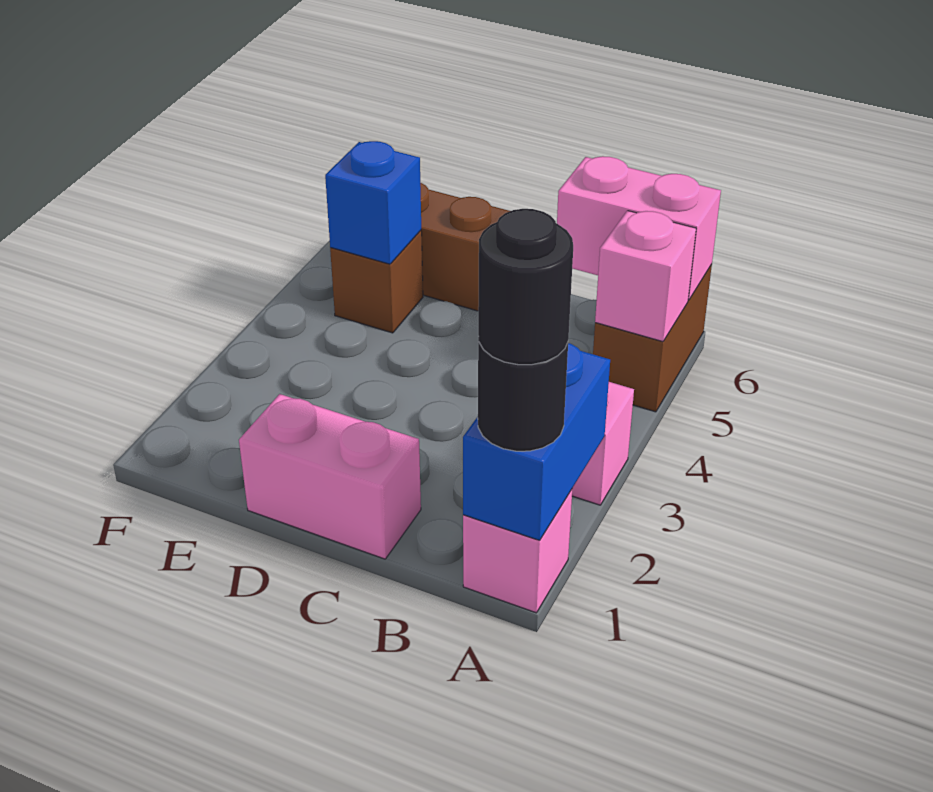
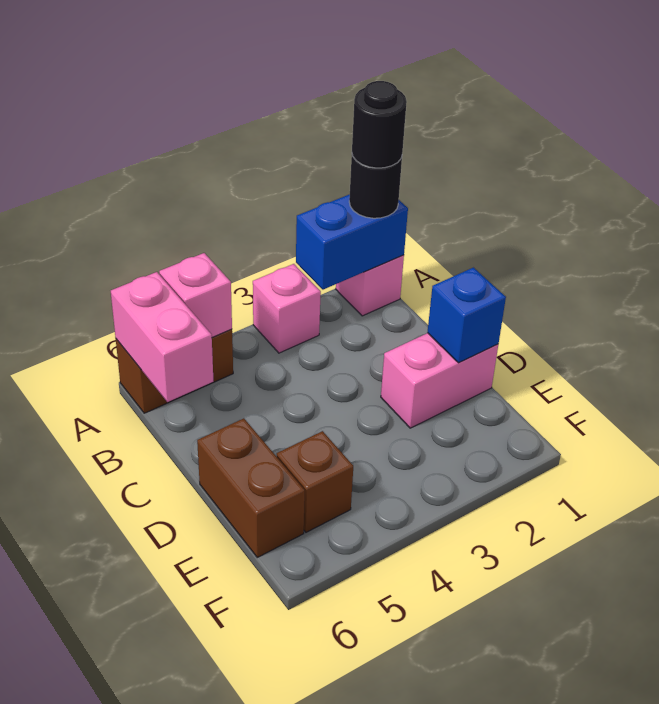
pink 1x2 brick [239,394,421,559] -> pink 1x2 brick turned to [381,333,498,428]
blue 1x1 brick [325,141,421,264] -> blue 1x1 brick moved to [427,268,506,363]

